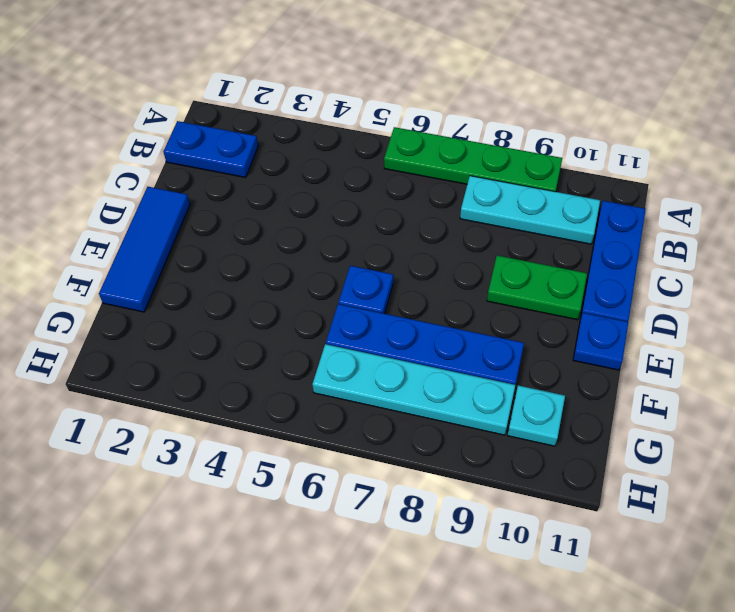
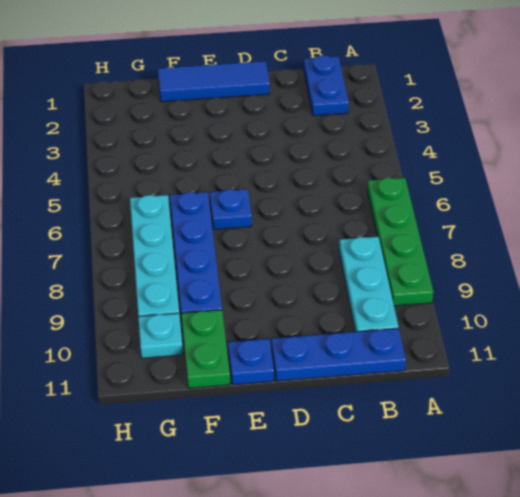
green 1x2 plate [487,255,587,320] -> green 1x2 plate moved to [181,310,230,388]

